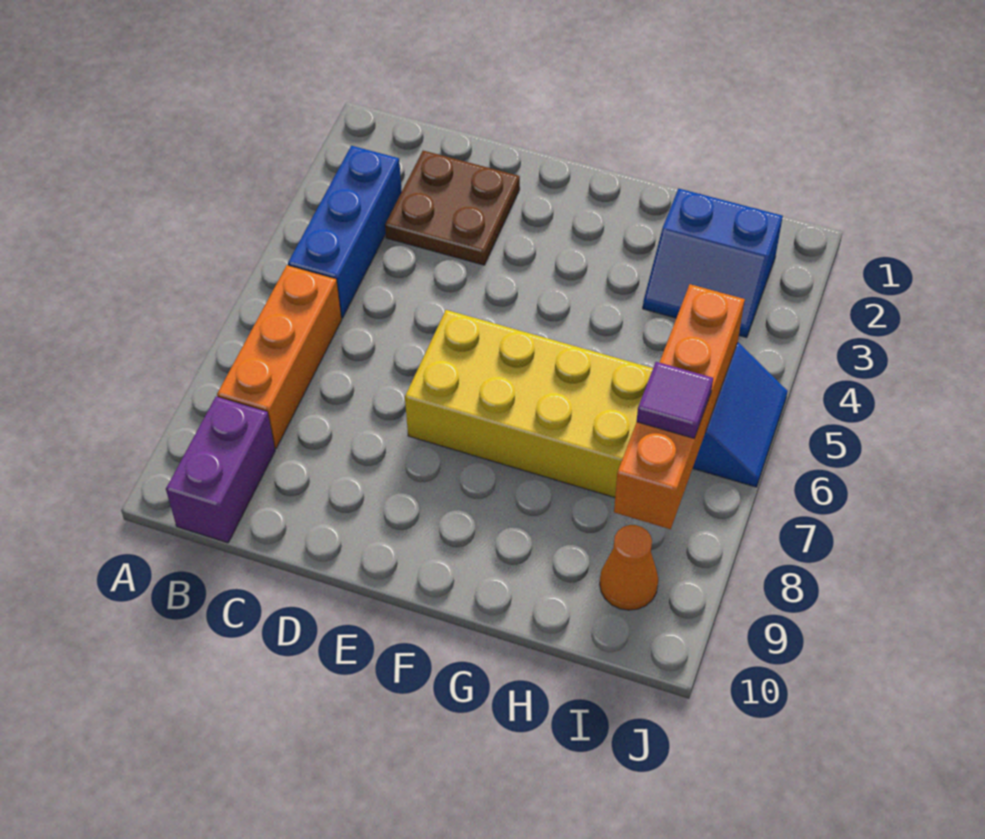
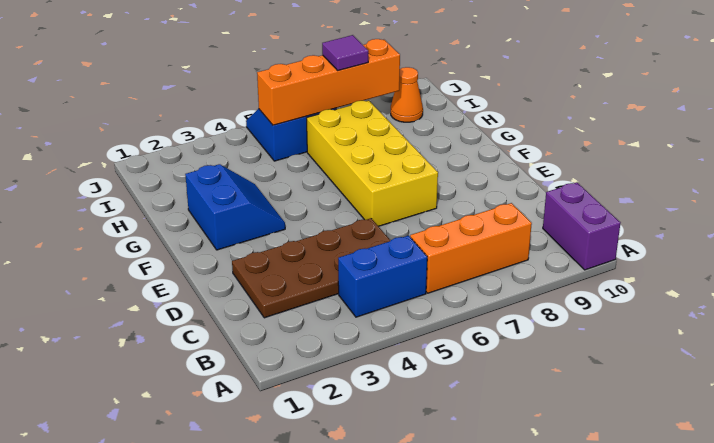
blue 1x3 brick [288,146,402,318] -> blue 1x2 brick [338,235,427,317]
purple 1x2 brick [166,396,275,543] -> purple 1x2 brick turned to [543,182,620,270]
brown 2x2 plate [385,151,520,265] -> brown 2x4 plate [232,218,391,318]
blue 2x2 slope [643,188,783,338] -> blue 2x2 slope moved to [185,164,285,250]

